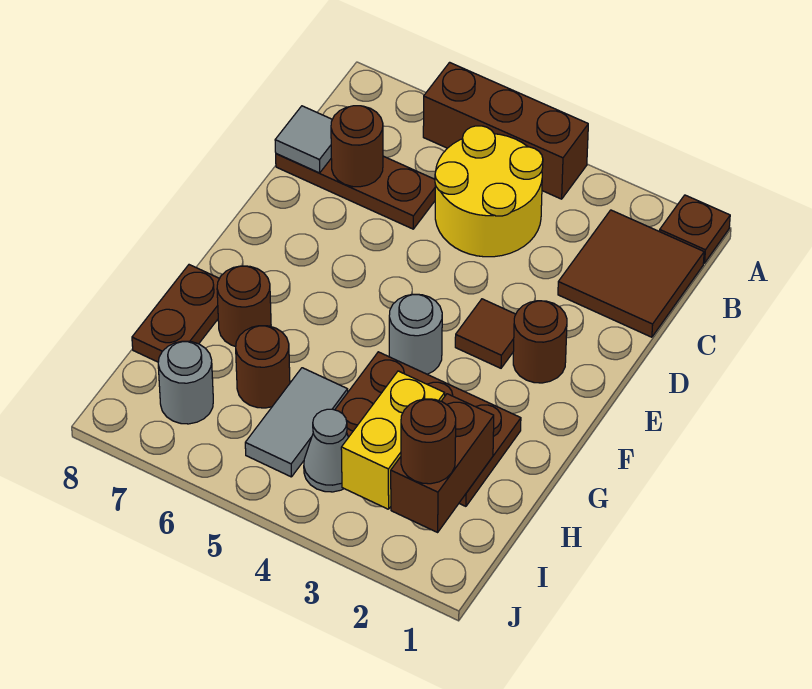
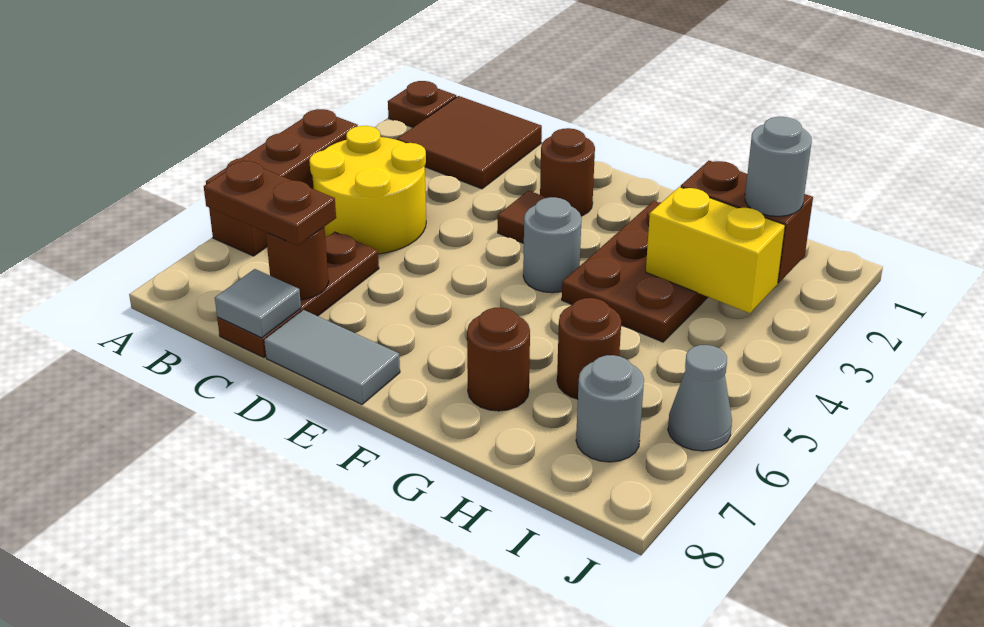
brown 1x2 plate [132,265,219,362] -> brown 1x2 plate moved to [204,160,336,246]
grey 1x2 tile [245,368,348,477] -> grey 1x2 tile moved to [264,310,400,404]
brown 1x1 round brick [401,399,456,484] -> grey 1x1 round brick [745,117,812,216]
grey 1x1 cone [304,409,349,492] -> grey 1x1 cone moved to [668,345,732,451]

